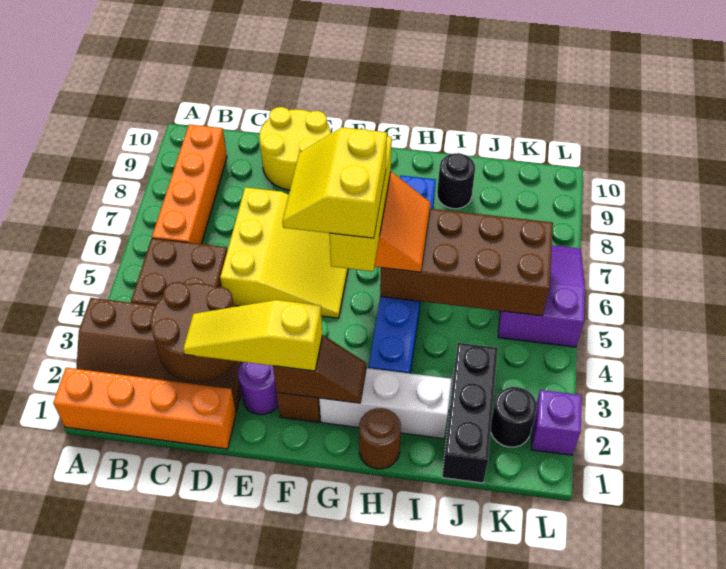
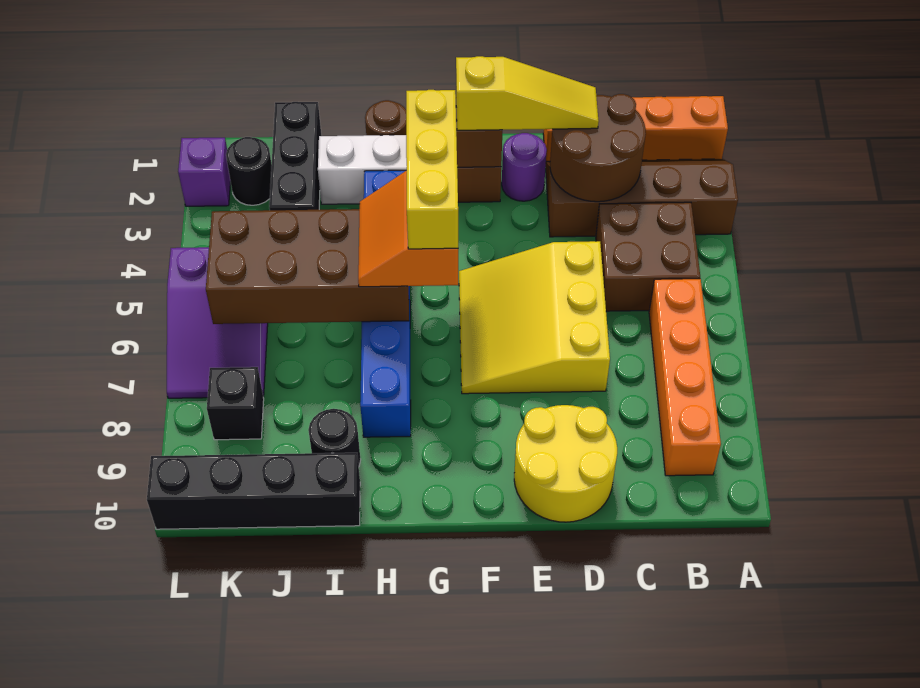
yellow 2x2 slope [282,127,387,238] -> none
none -> black 1x4 brick [147,453,360,529]
none -> black 1x1 brick [207,367,264,440]

